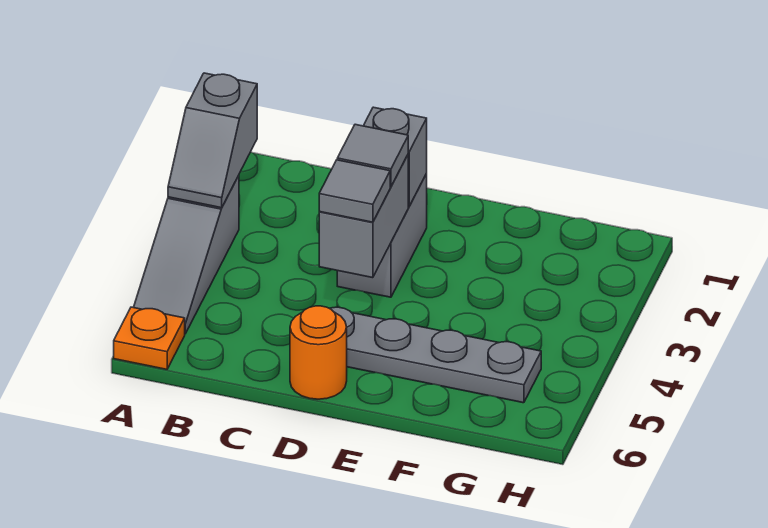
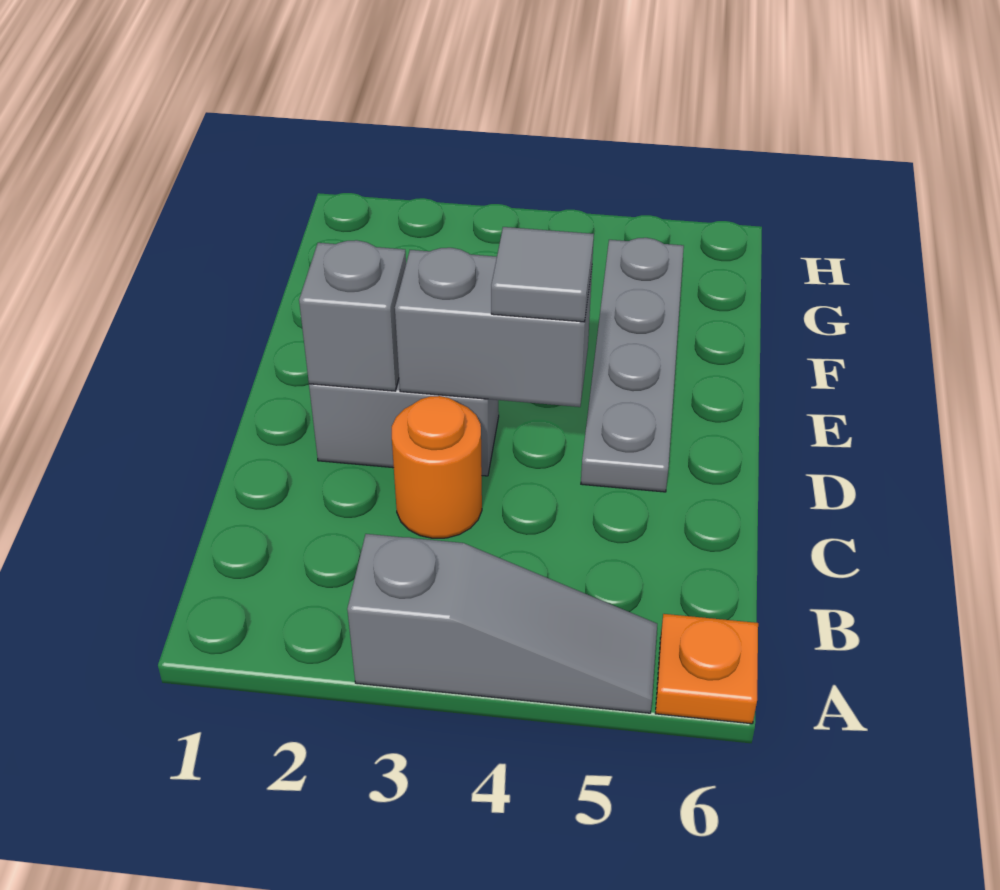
grey 1x2 slope [168,73,257,208] -> none
grey 1x1 tile [337,124,408,187] -> none
orange 1x1 round brick [290,306,347,399] -> orange 1x1 round brick moved to [392,396,482,538]

